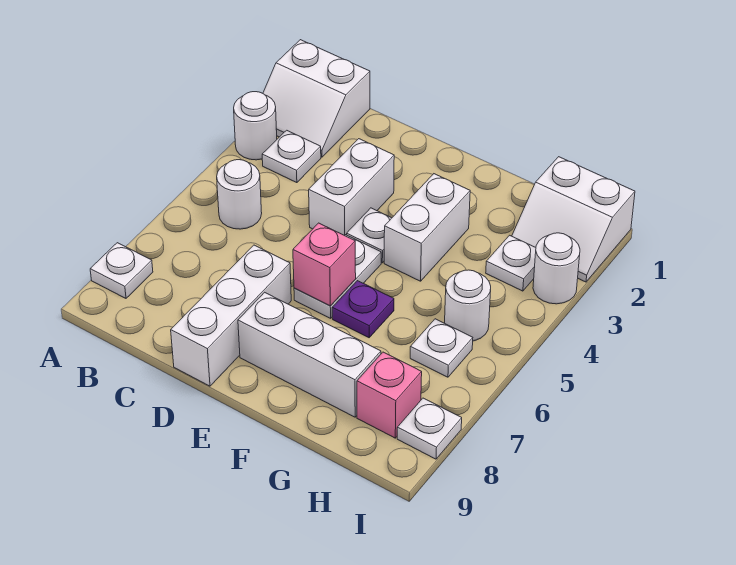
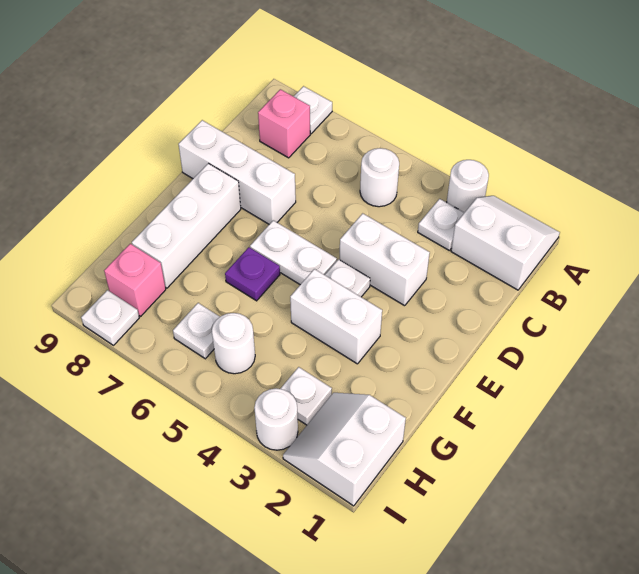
white 2x2 slope [263,40,370,157] -> white 2x2 slope turned to [451,196,560,290]
pink 1x1 brick [293,223,356,306] -> pink 1x1 brick moved to [258,89,310,158]

